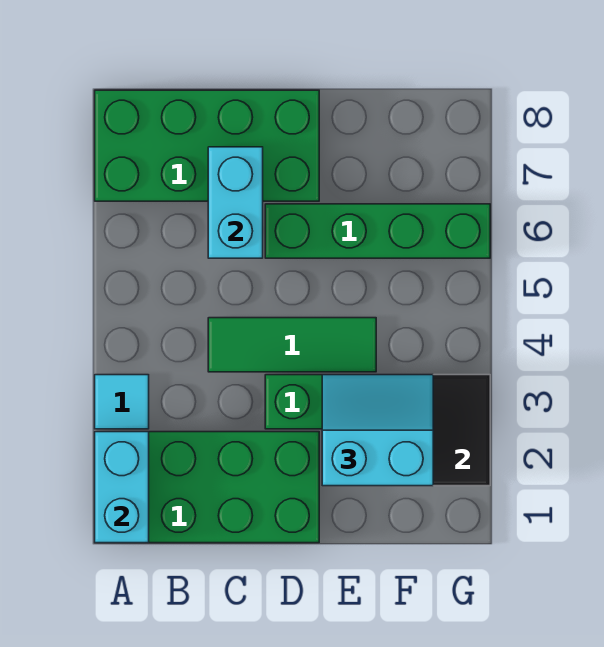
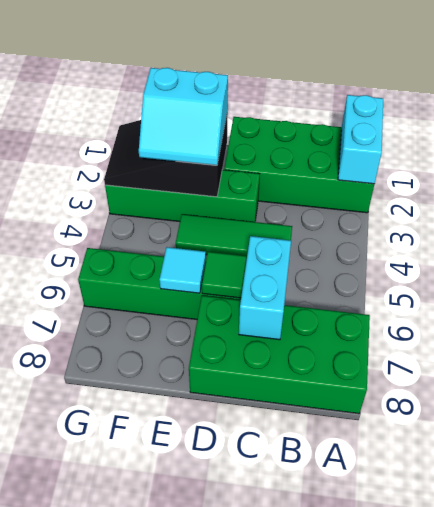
cyan 1x1 tile [95,375,149,429] -> cyan 1x1 tile moved to [159,247,206,293]
none -> green 1x1 tile [202,252,247,298]

